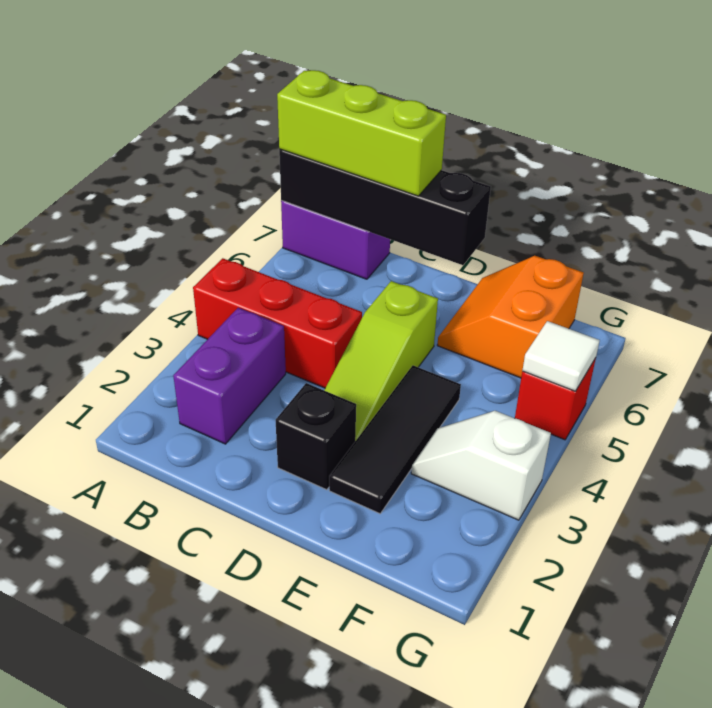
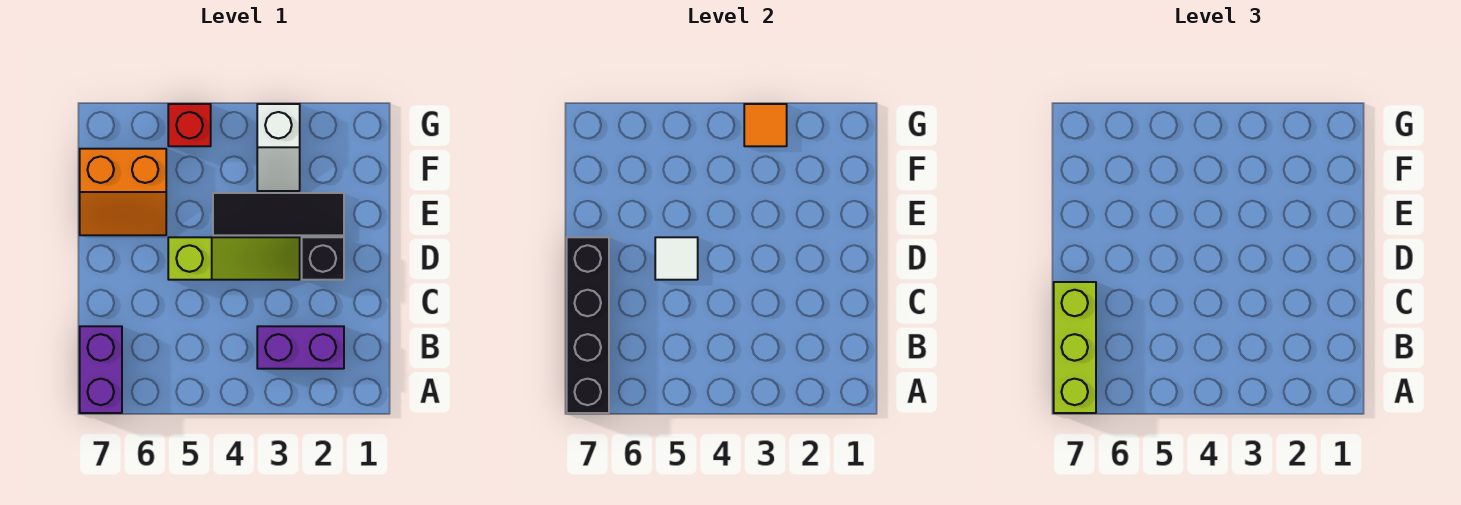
red 1x3 brick [193,258,362,388] -> none
none -> orange 1x1 tile [744,104,787,146]
white 1x1 tile [522,321,600,391] -> white 1x1 tile moved to [655,237,698,280]

